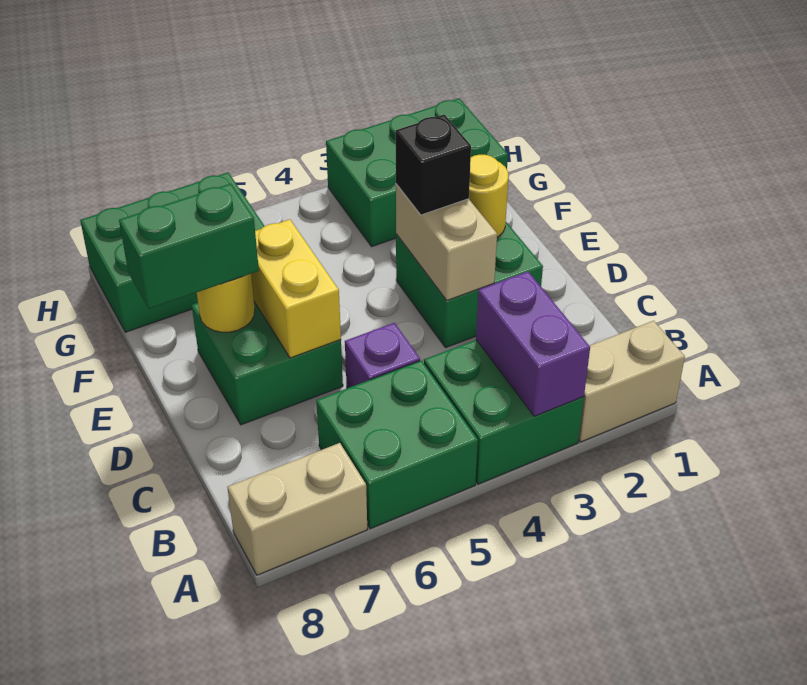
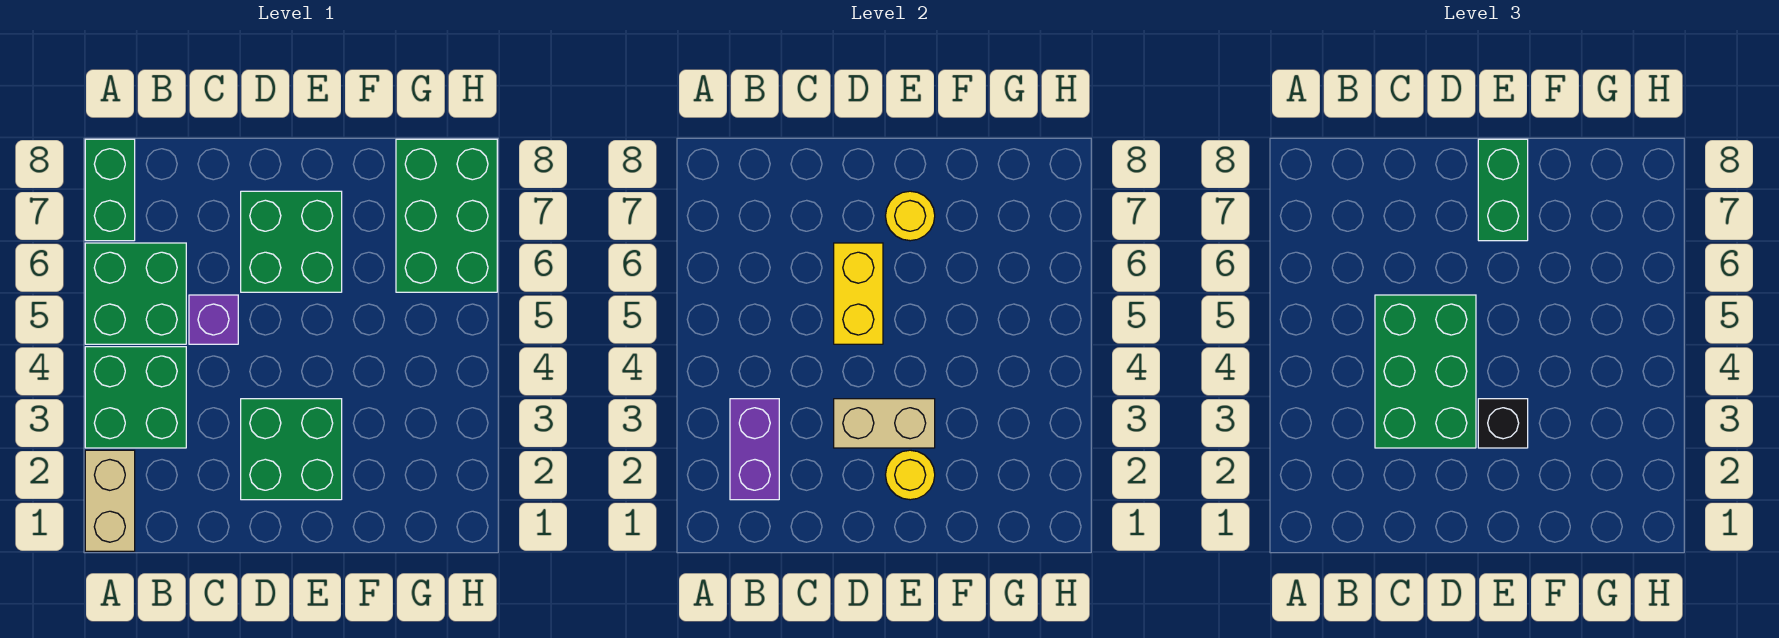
purple 1x2 brick [476,272,590,416] -> purple 1x2 brick turned to [730,399,779,500]
tan 1x2 brick [227,443,367,575] -> green 1x2 brick [85,139,135,241]
yellow 1x2 brick [251,219,341,358] -> yellow 1x2 brick turned to [834,243,883,344]
green 2x3 brick [326,98,508,246] -> green 2x3 brick moved to [1375,295,1476,448]

